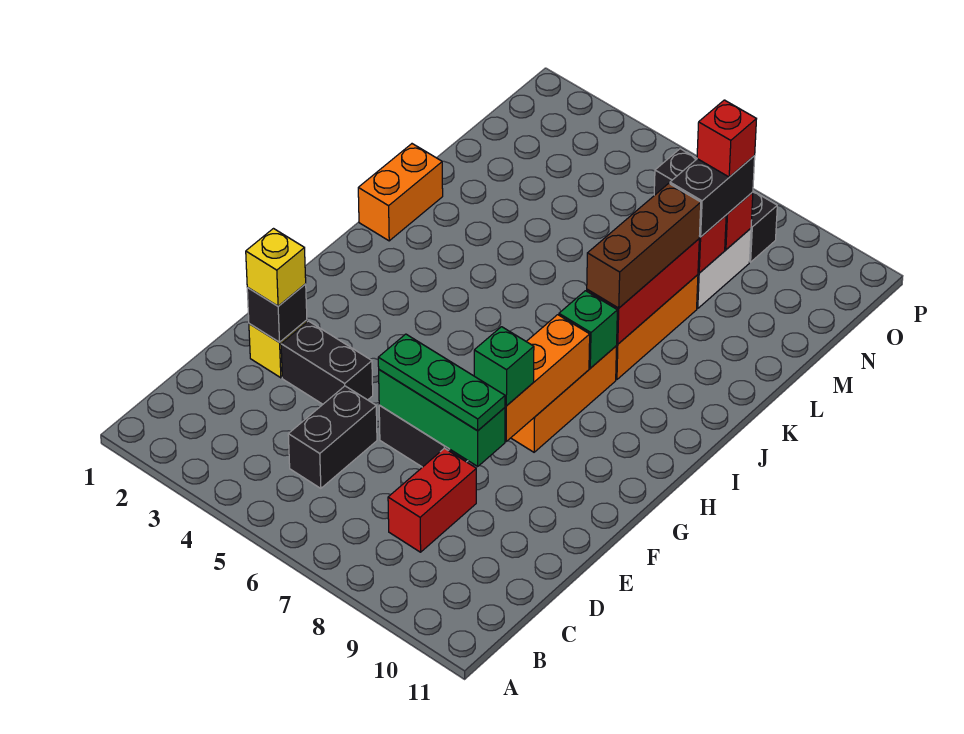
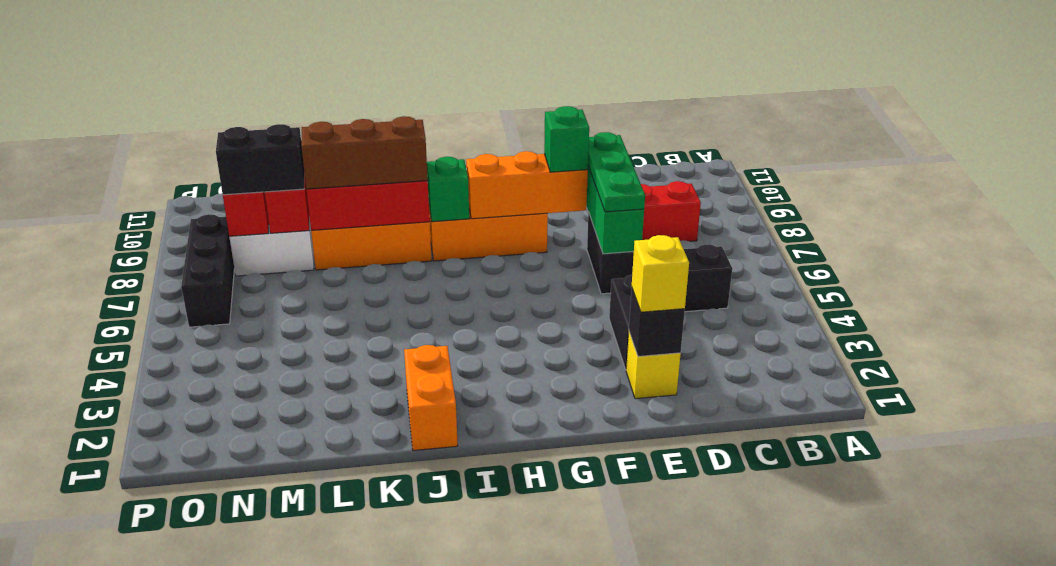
orange 1x2 brick [358,144,443,241] -> orange 1x2 brick turned to [404,345,458,451]
red 1x1 brick [697,100,756,177] -> none

